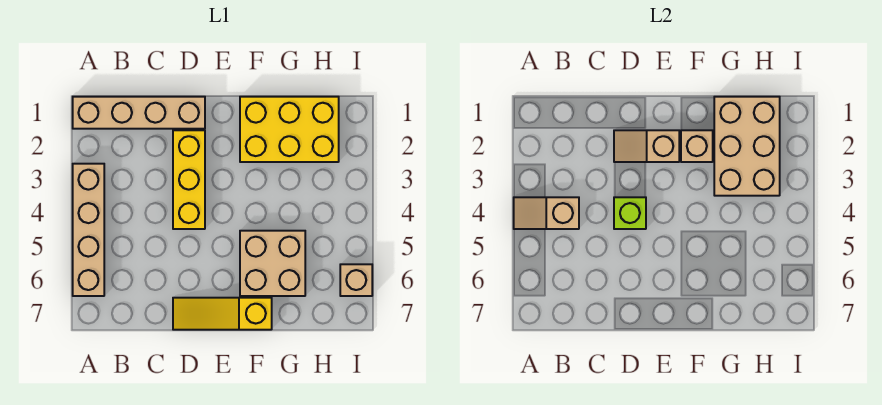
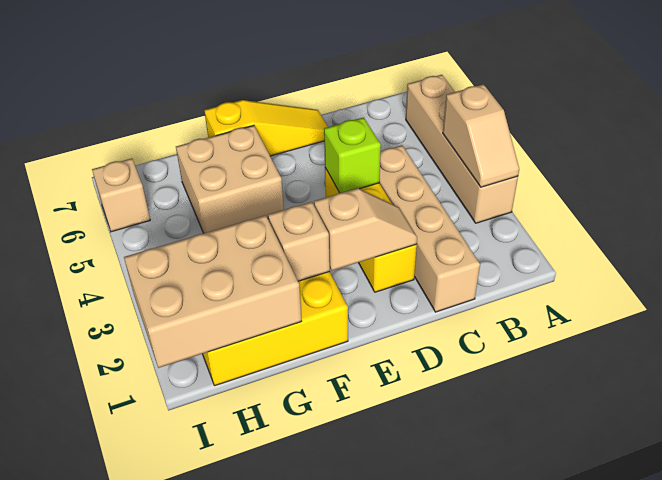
tan 1x4 brick [73,97,205,129] -> tan 1x4 brick turned to [379,145,480,312]
tan 1x2 slope [514,197,579,229] -> tan 1x2 slope turned to [443,84,519,187]
tan 2x3 brick [714,97,780,196] -> tan 2x3 brick turned to [124,215,302,368]

